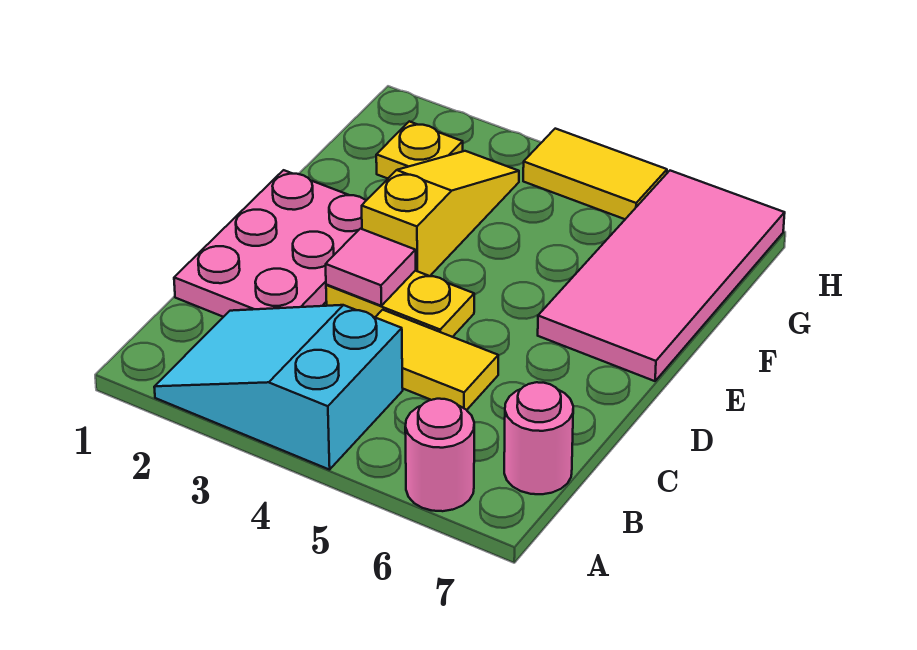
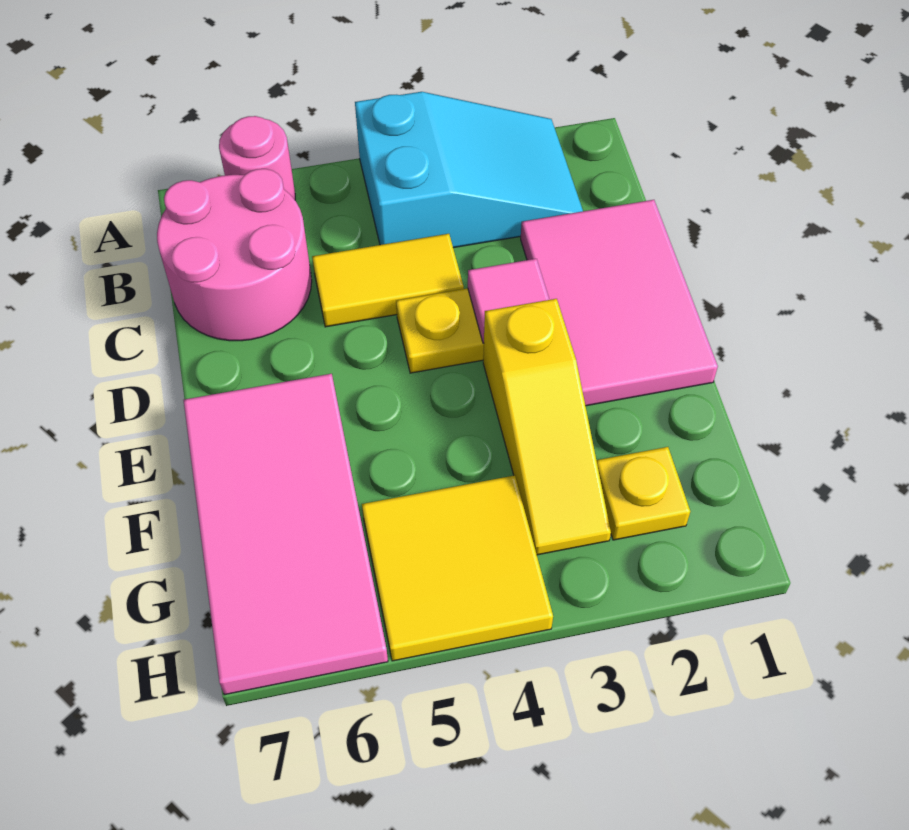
pink 1x1 round brick [504,382,573,494] -> pink 2x2 round brick [157,169,312,341]
pink 2x3 plate [174,170,366,317] -> pink 2x3 tile [521,200,718,406]
yellow 1x2 tile [523,129,667,219] -> yellow 2x2 tile [362,475,553,661]

